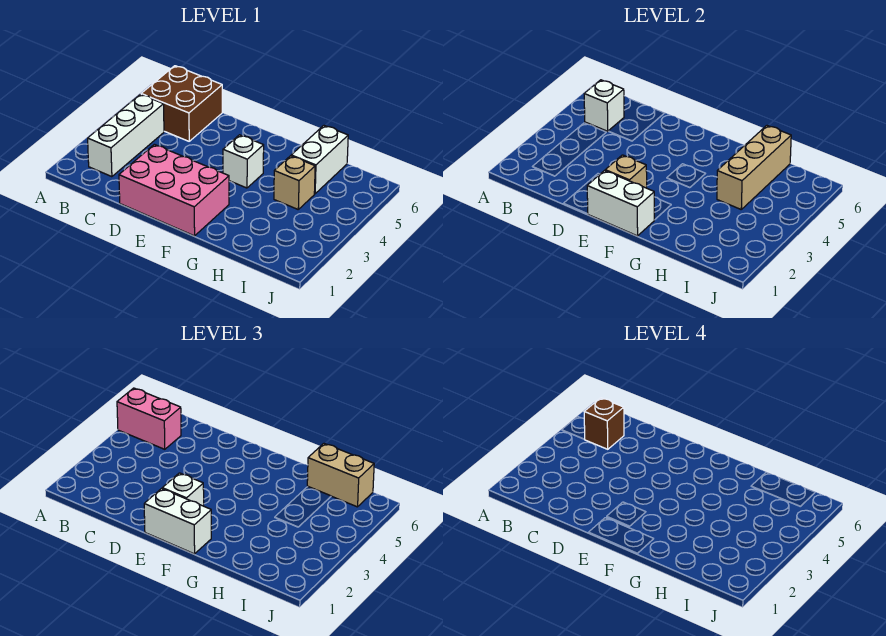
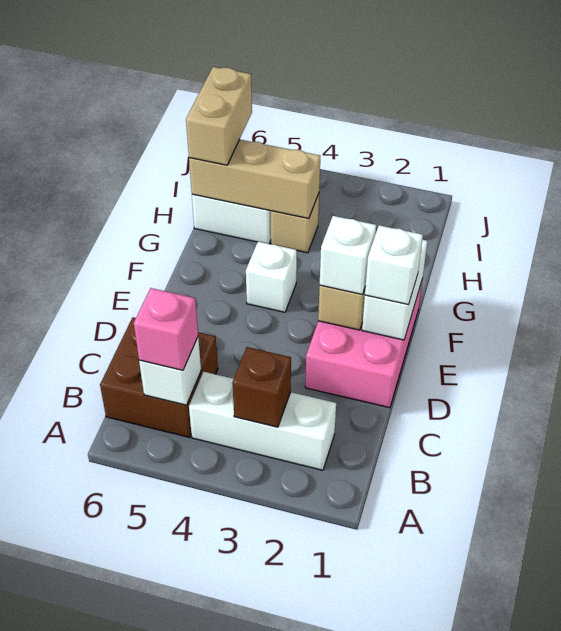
pink 1x2 brick [117,388,181,449] -> pink 1x1 brick [134,288,198,370]
brown 1x1 brick [584,398,624,449] -> brown 1x1 brick moved to [232,347,291,427]
white 1x2 brick [144,489,211,554] -> white 1x1 brick [365,225,423,305]

